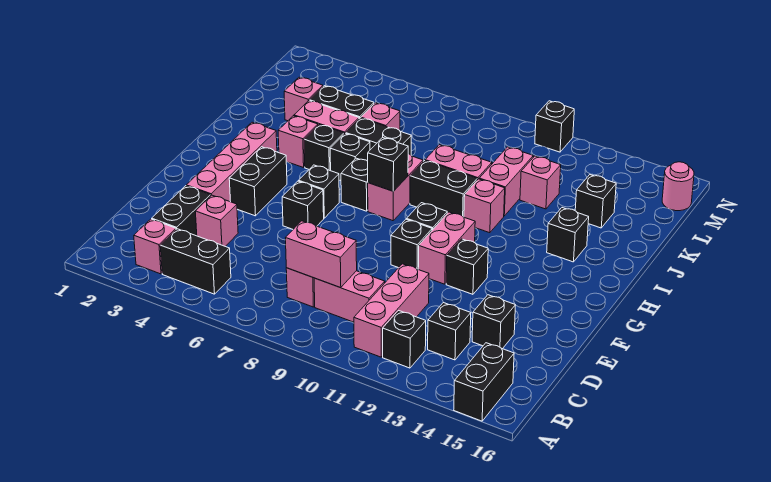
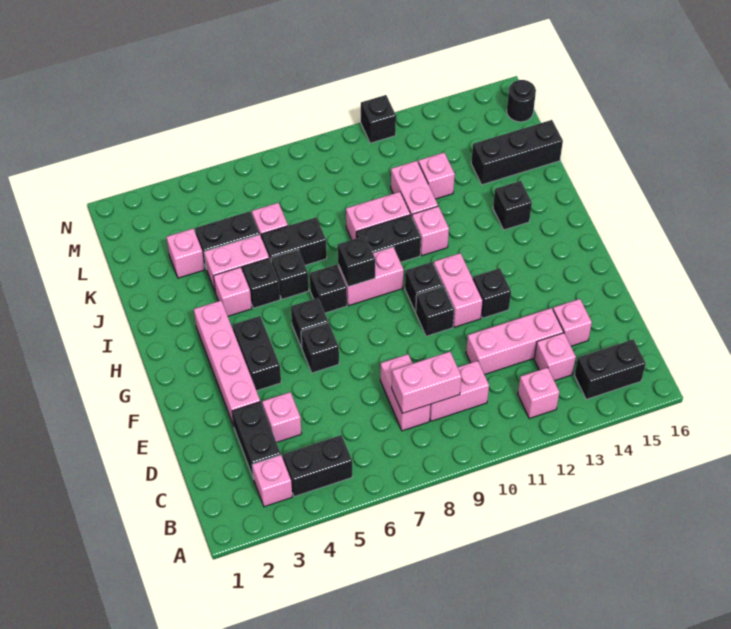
black 1x2 brick [454,343,514,421] -> black 1x2 brick turned to [575,339,646,399]
pink 1x3 brick [354,264,429,357] -> pink 1x3 brick turned to [466,308,563,375]
black 1x1 brick [383,311,426,368] -> pink 1x1 brick [518,367,559,419]
black 1x1 brick [428,303,471,360] -> pink 1x1 brick [534,333,576,381]
black 1x1 brick [472,295,516,349] -> pink 1x1 brick [553,299,592,346]
pink 1x2 brick [368,154,423,221] -> pink 1x2 brick turned to [338,247,404,306]
black 1x1 brick [575,175,616,228] -> black 1x3 brick [471,120,563,185]
pink 1x1 round brick [662,162,694,211] -> black 1x1 round brick [507,80,536,122]

